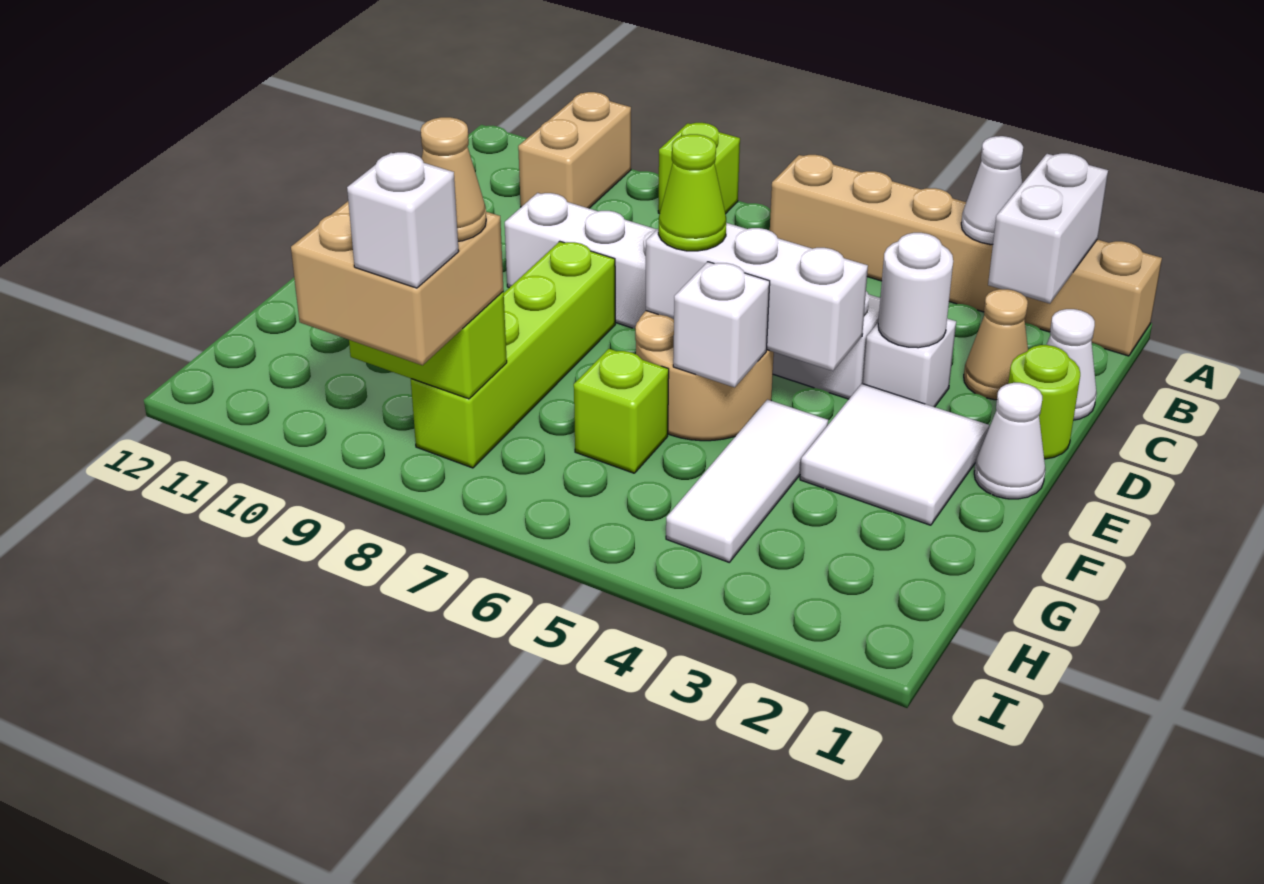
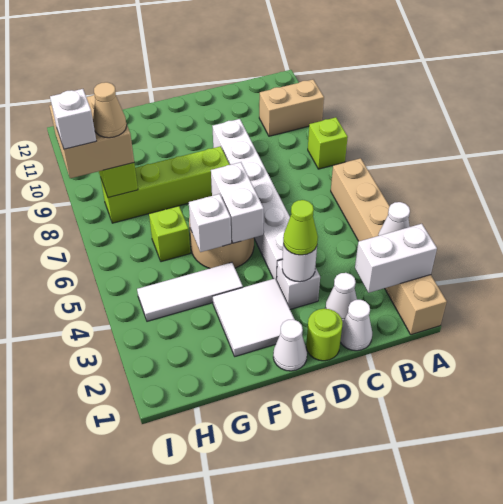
tan 1x1 cone [964,289,1028,400] -> white 1x1 cone [325,273,357,322]
white 1x3 brick [646,223,868,371] -> white 1x2 brick [211,162,264,243]
lime 1x1 cone [658,134,726,251] -> lime 1x1 cone moved to [283,200,318,255]

